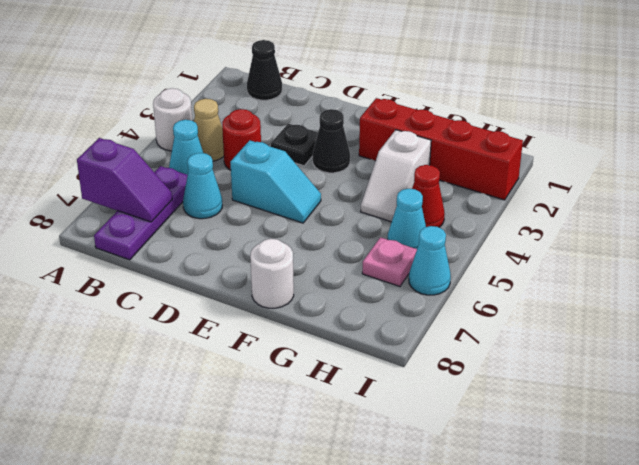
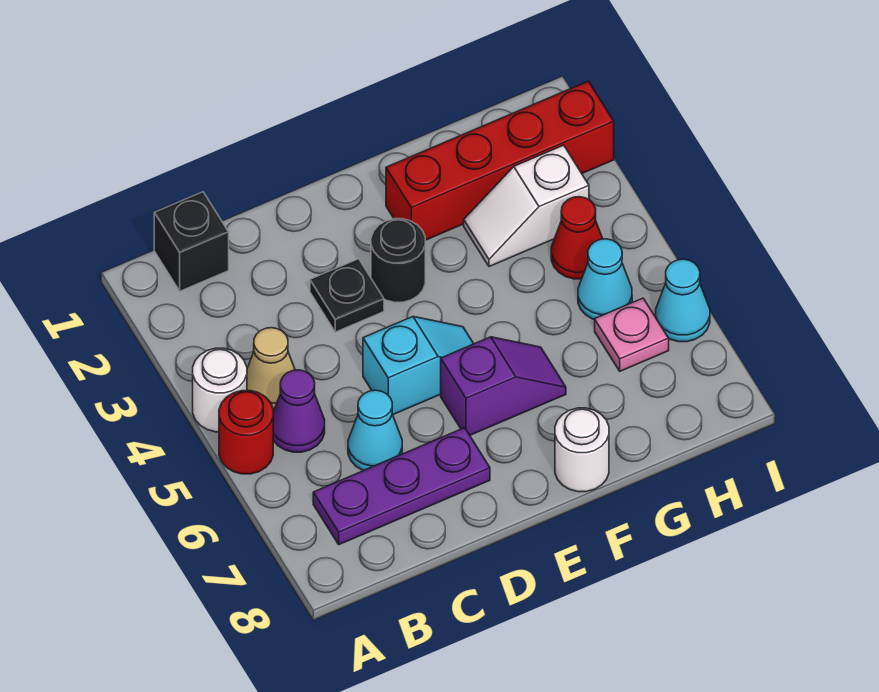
purple 1x2 slope [77,138,172,222] -> purple 1x2 slope moved to [441,337,566,435]
black 1x1 cone [247,40,282,100] -> black 1x1 brick [154,192,229,291]
cyan 1x1 cone [169,120,203,175] -> purple 1x1 cone [273,370,325,452]
purple 1x3 plate [94,166,188,260] -> purple 1x3 plate turned to [313,428,490,545]
red 1x1 round brick [222,109,261,170] -> red 1x1 round brick moved to [219,391,273,474]
black 1x1 cone [313,109,350,173] -> black 1x1 round brick [371,219,425,302]
white 1x2 slope [361,130,431,222] -> white 1x2 slope turned to [464,145,589,267]

